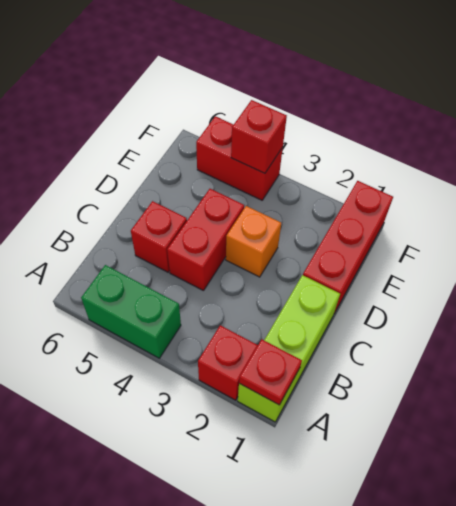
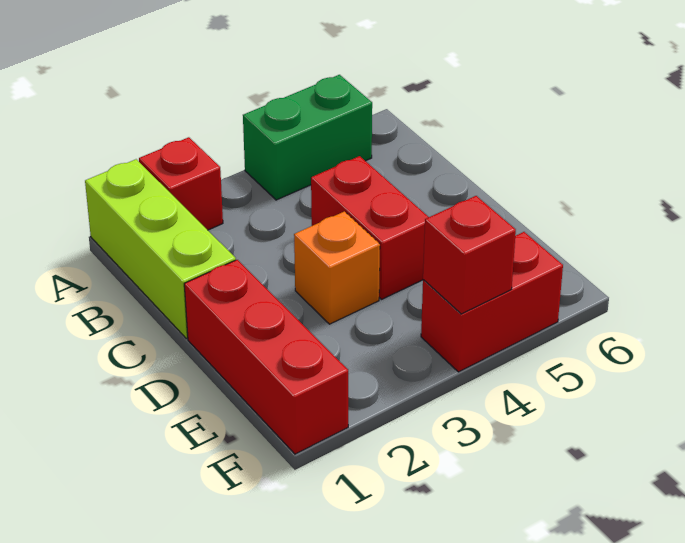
red 1x1 plate [239,340,302,405] -> none
red 1x1 brick [131,201,187,272] -> none

